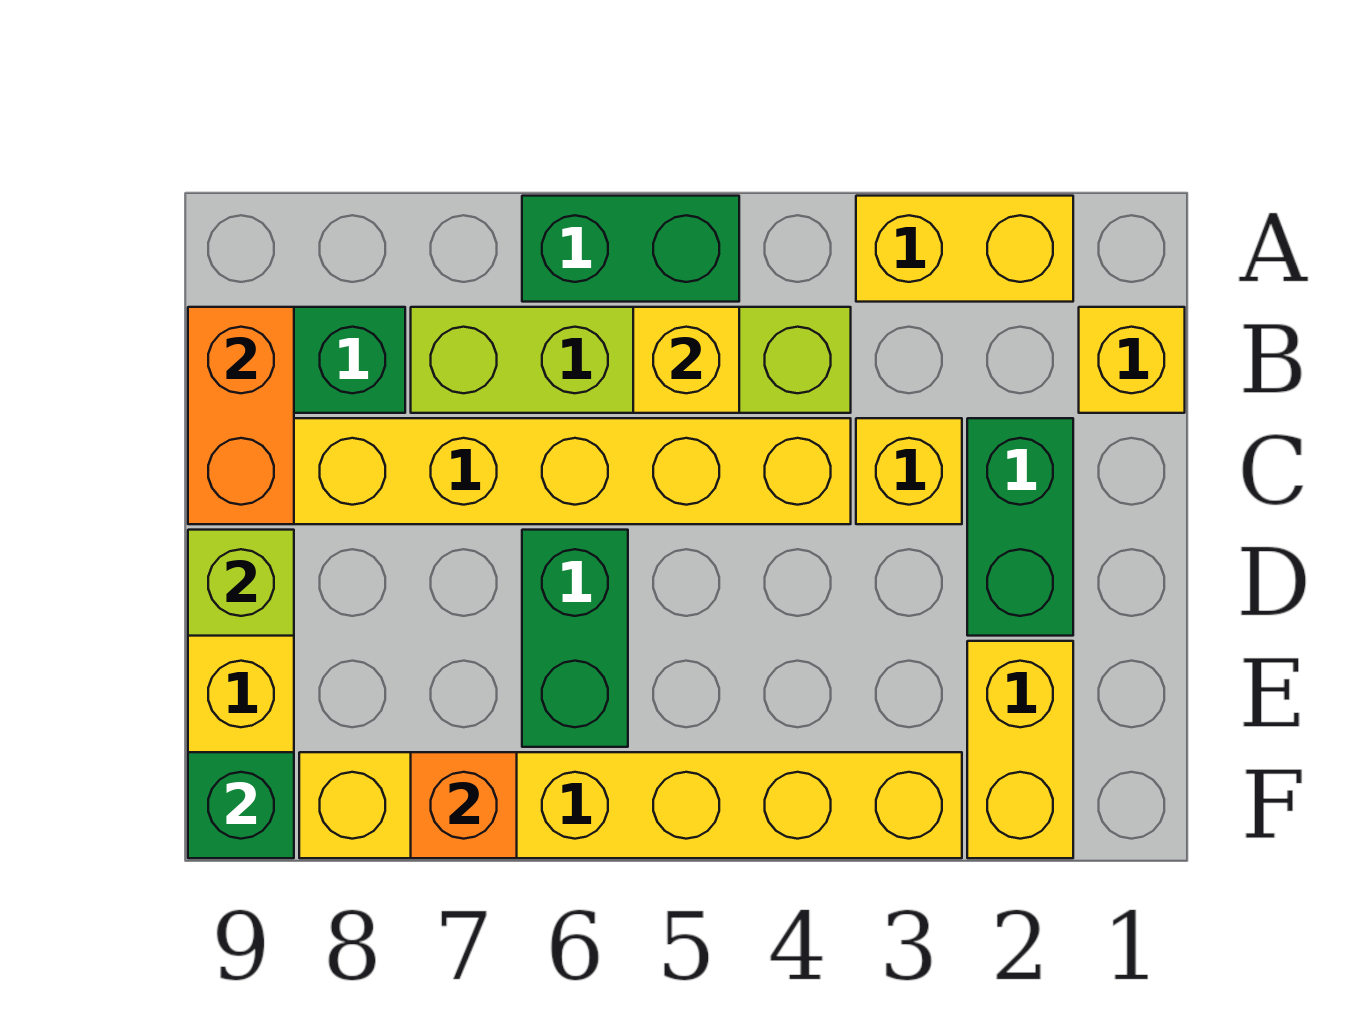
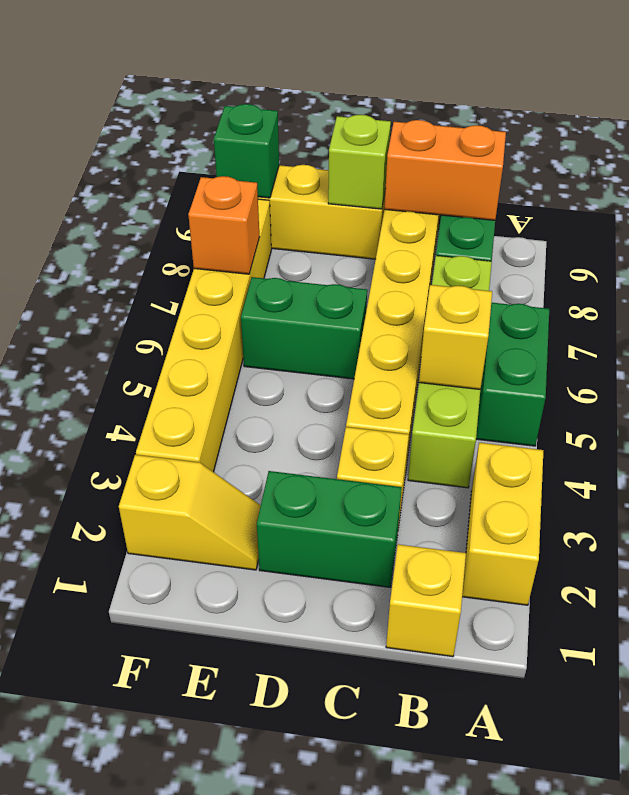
yellow 1x2 brick [967,641,1073,858] -> yellow 1x2 slope [119,455,261,570]

